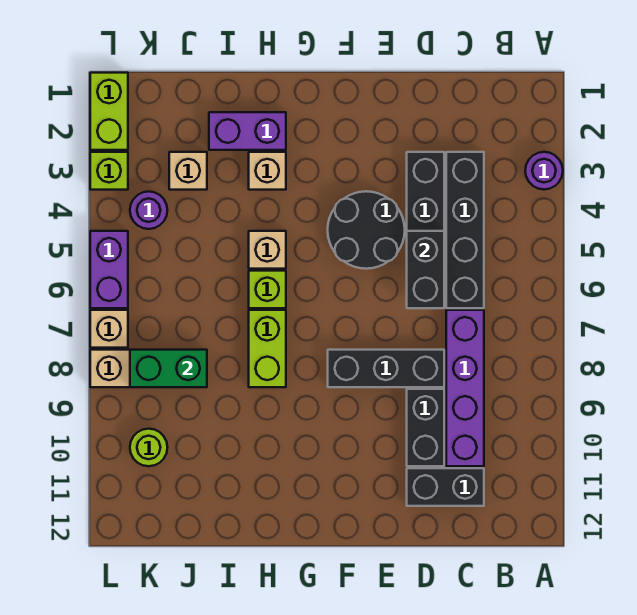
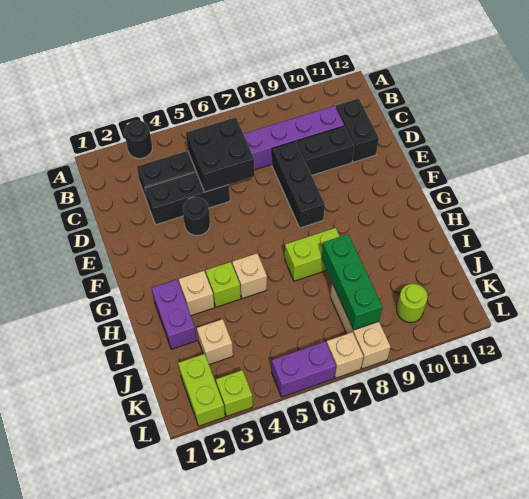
purple 1x1 round brick [525,152,563,189] -> black 1x1 round brick [124,121,152,159]
black 1x2 brick [407,231,444,308] -> black 2x2 brick [186,117,255,192]
black 2x2 round brick [328,191,405,269] -> black 1x1 round brick [183,197,210,235]
lime 1x1 brick [249,271,286,308] -> lime 1x1 brick moved to [206,262,241,307]
green 1x2 brick [130,350,207,387] -> green 1x3 brick [322,234,382,330]
purple 1x1 round brick [130,191,167,229] -> none
lime 1x2 brick [90,73,128,150] -> lime 1x2 brick turned to [178,354,225,426]

